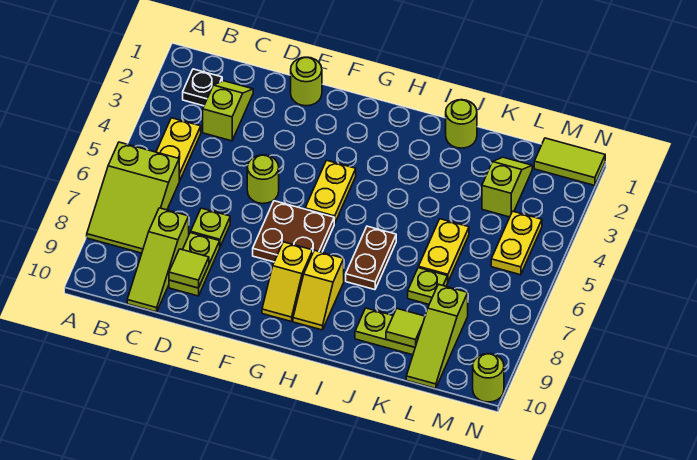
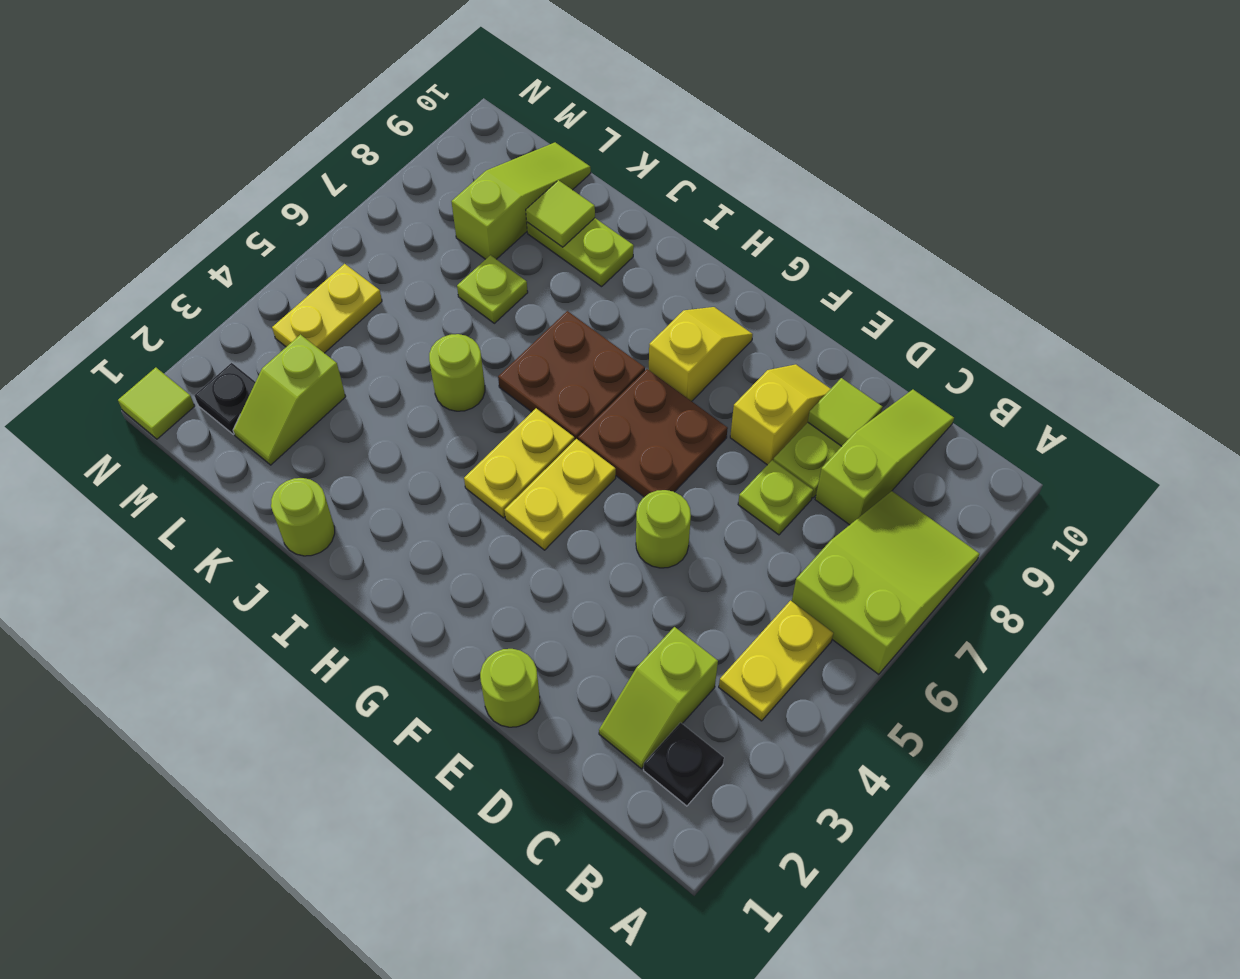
yellow 1x2 slope [293,250,344,330] -> yellow 1x2 slope moved to [730,364,830,465]
brown 1x2 plate [346,226,396,290] -> brown 2x2 plate [498,311,645,440]
yellow 1x2 plate [419,219,469,281] -> yellow 1x2 plate moved to [464,408,575,518]
lime 1x2 tile [534,138,605,185] -> lime 1x1 tile [118,368,195,439]
none -> black 1x1 plate [194,363,255,434]
lime 1x1 round brick [473,354,504,402] -> lime 1x1 round brick moved to [429,334,485,411]

